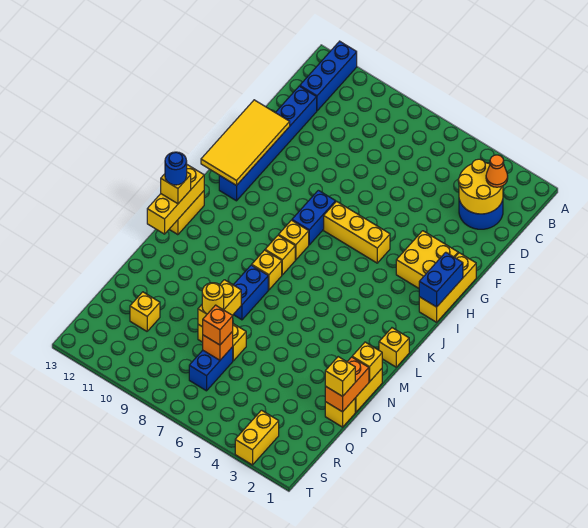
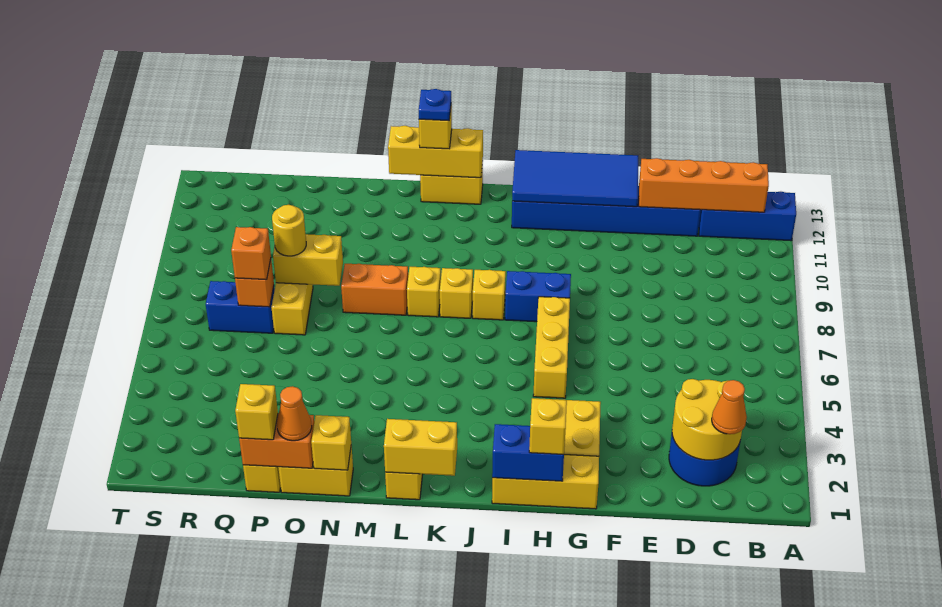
none -> orange 1x4 brick [639,158,769,212]
yellow 2x4 tile [201,100,290,186] -> blue 2x4 tile [512,150,638,207]
blue 1x1 round brick [165,152,187,185] -> blue 1x1 plate [419,89,451,121]
blue 1x2 brick [233,265,268,320] -> orange 1x2 brick [341,264,408,315]
none -> orange 1x1 cone [277,386,312,441]
yellow 1x1 brick [130,292,160,331] -> yellow 1x1 brick moved to [529,398,567,455]
yellow 1x2 brick [235,410,279,465] -> yellow 1x2 brick moved to [384,419,457,476]

